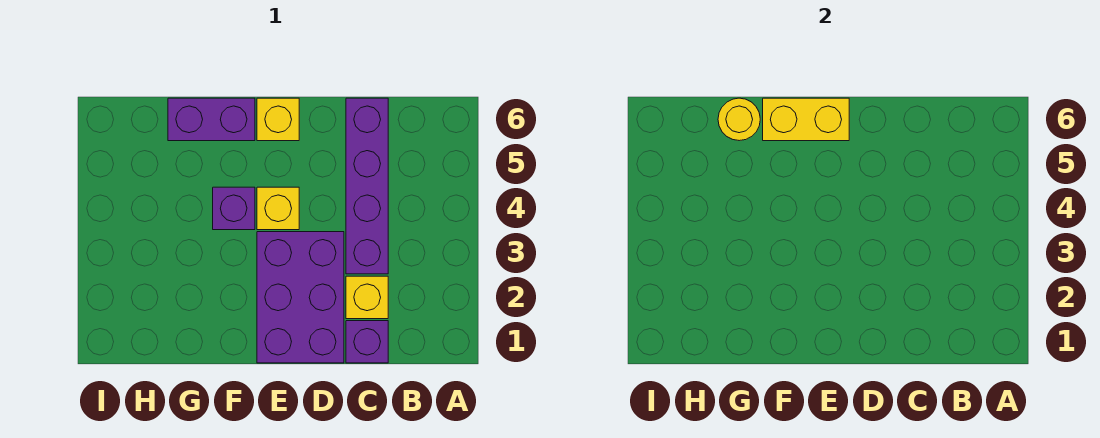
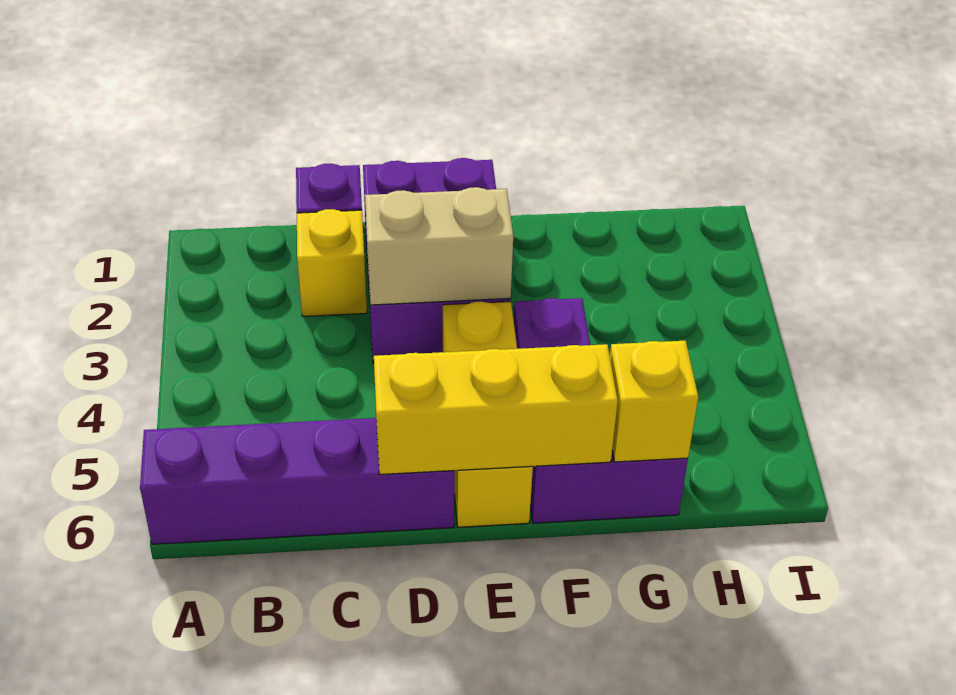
purple 1x4 brick [346,98,388,274] -> purple 1x4 brick turned to [140,418,454,544]
none -> tan 1x2 brick [365,187,513,305]
yellow 1x2 brick [763,98,849,141] -> yellow 1x3 brick [374,344,618,474]
yellow 1x1 round brick [718,98,760,141] -> yellow 1x1 brick [610,341,698,462]

